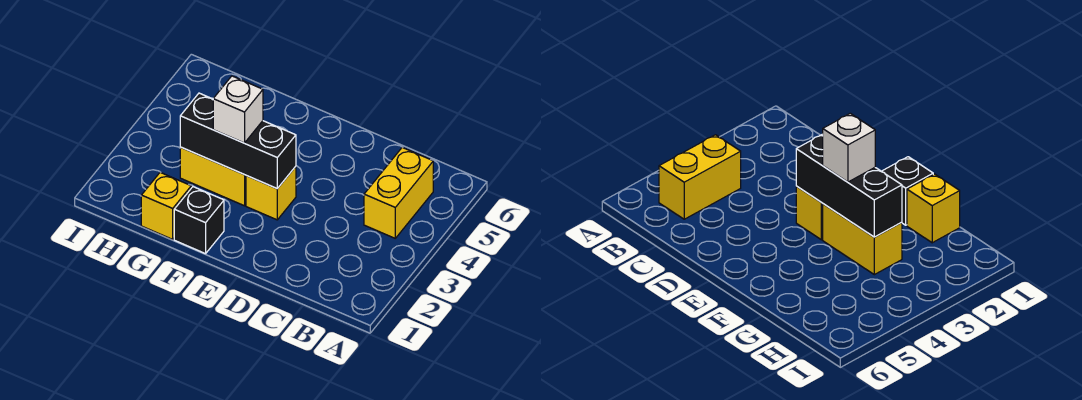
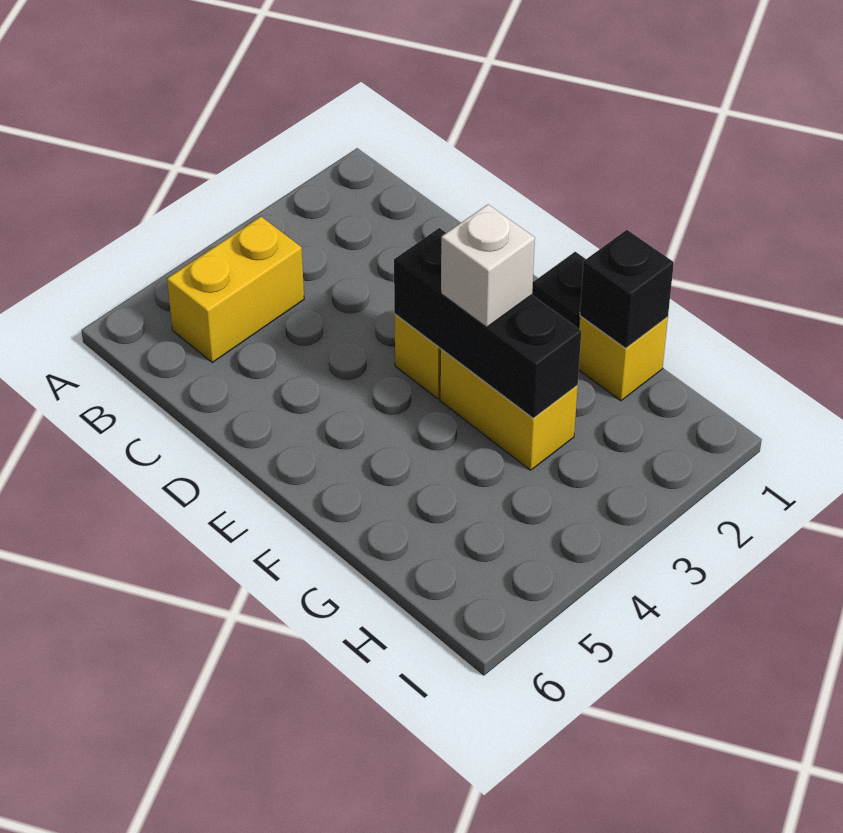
none -> black 1x1 brick [580,230,674,348]

